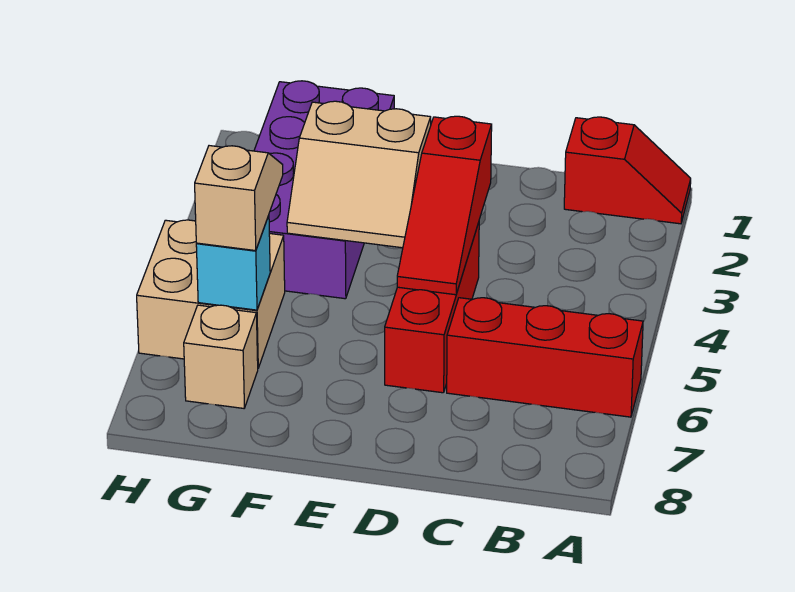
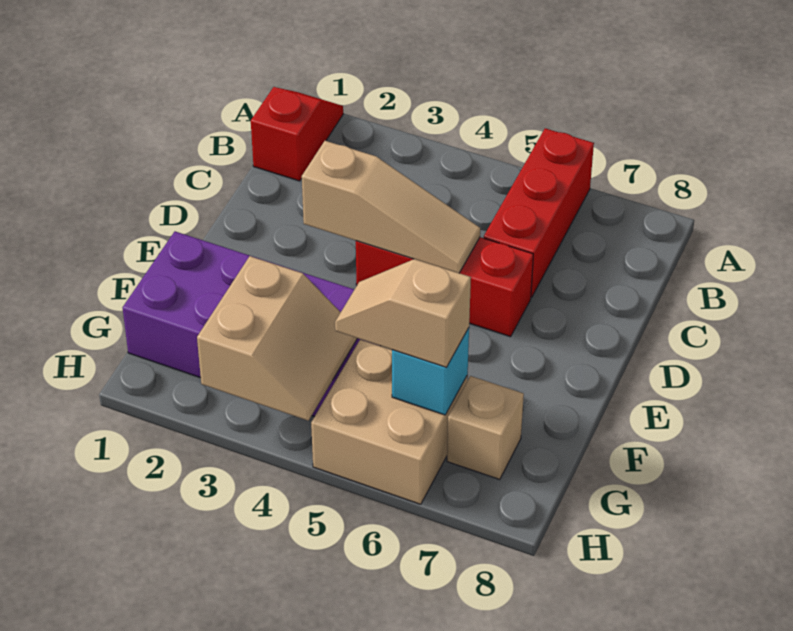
red 1x3 slope [397,116,492,295] -> tan 1x3 slope [302,141,480,273]
tan 2x2 slope [287,101,431,248] -> tan 2x2 slope moved to [197,256,357,421]

